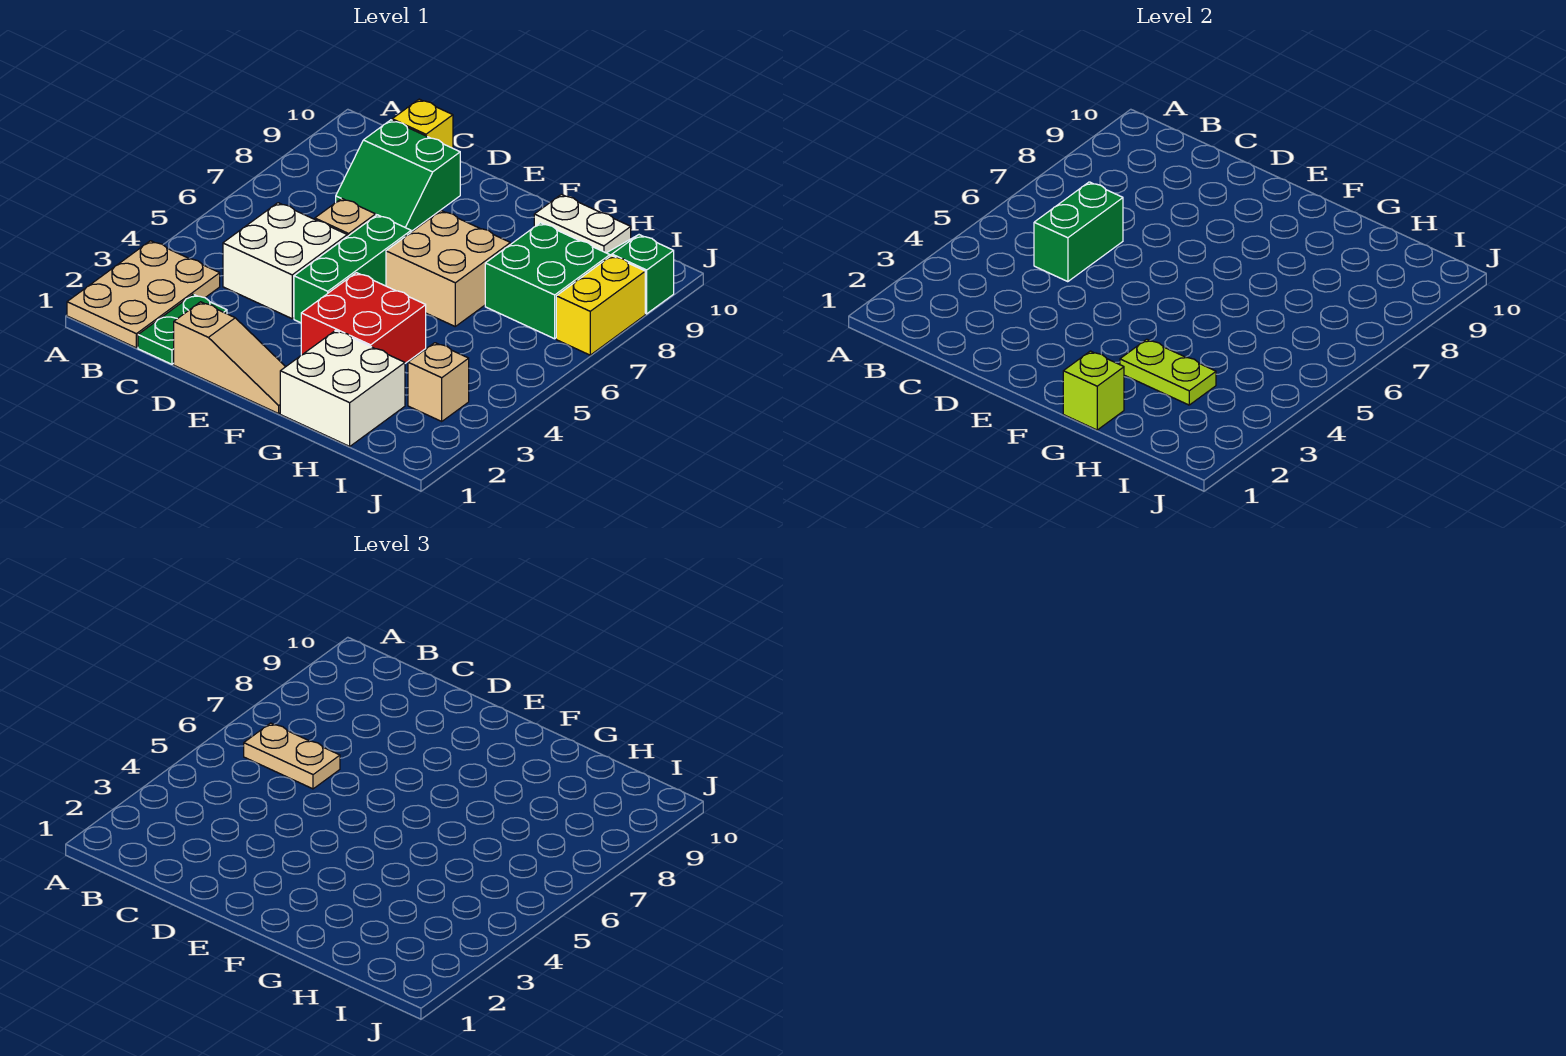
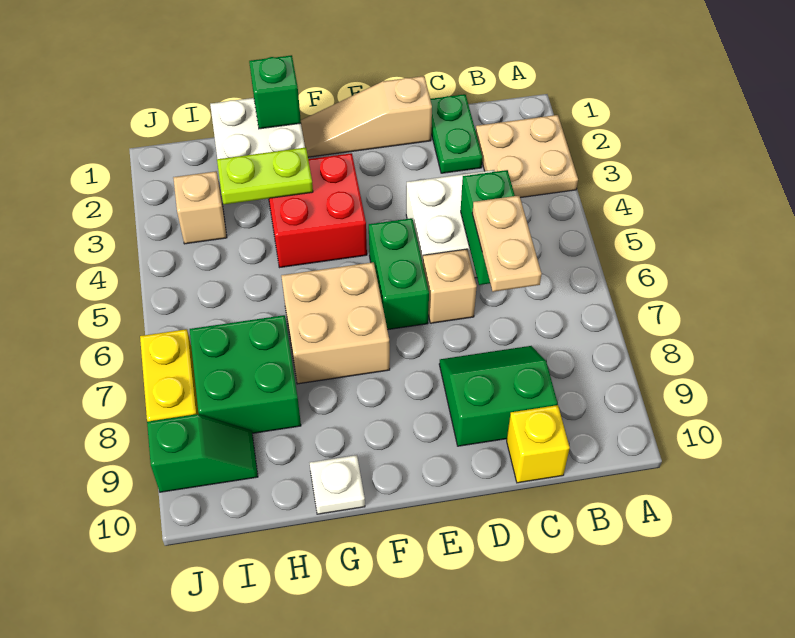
tan 2x3 plate [67,241,220,348] -> tan 2x2 plate [476,115,578,198]
tan 1x2 plate [244,723,340,789] -> tan 1x2 plate turned to [472,196,541,292]
green 1x3 brick [294,215,411,323] -> green 1x2 brick [369,218,429,330]
lime 1x1 brick [1063,351,1124,430] -> green 1x1 brick [249,55,301,129]
white 1x2 plate [534,194,631,253] -> white 1x1 plate [310,455,365,514]

